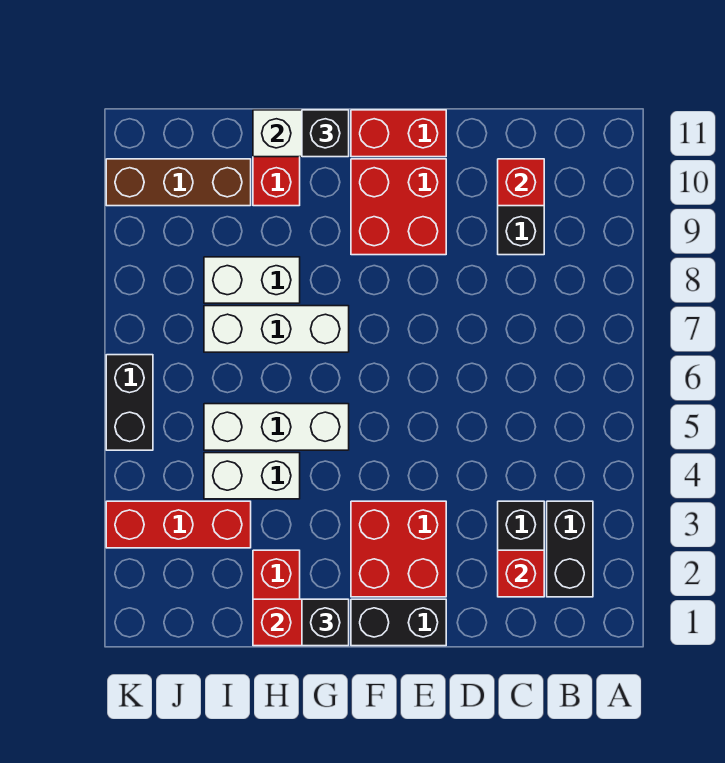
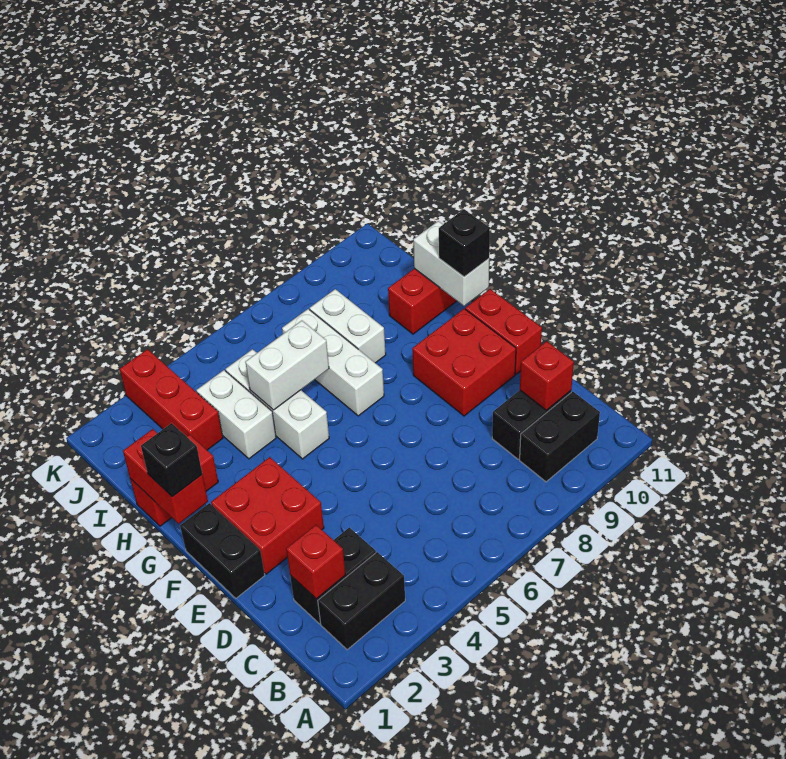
none -> white 1x2 brick [245,321,329,410]
brown 1x3 brick [106,159,251,206] -> none
black 1x2 brick [106,355,153,450] -> black 1x2 brick moved to [520,391,600,482]

